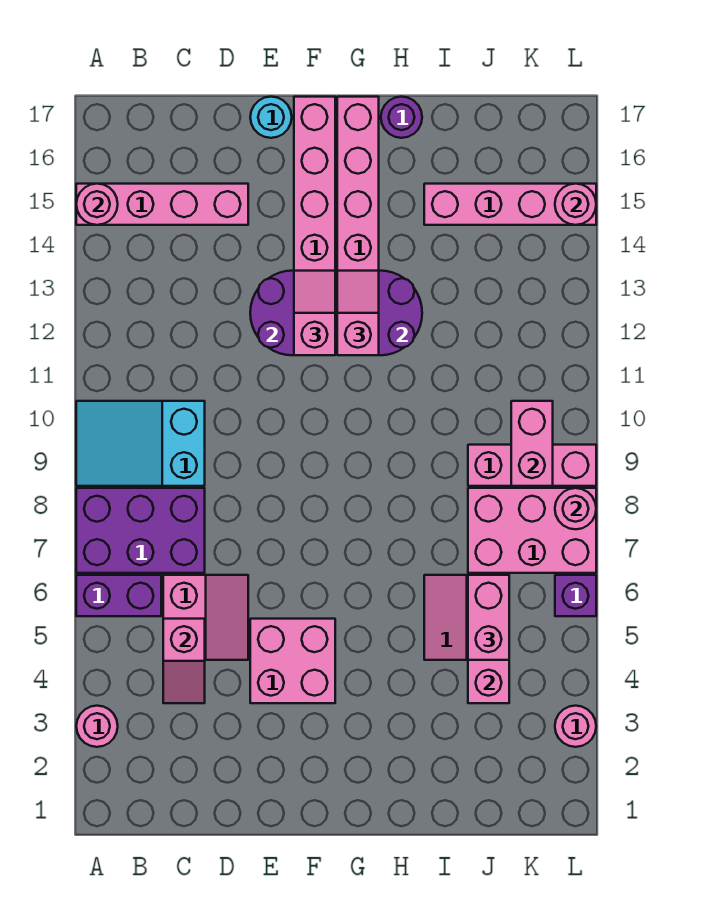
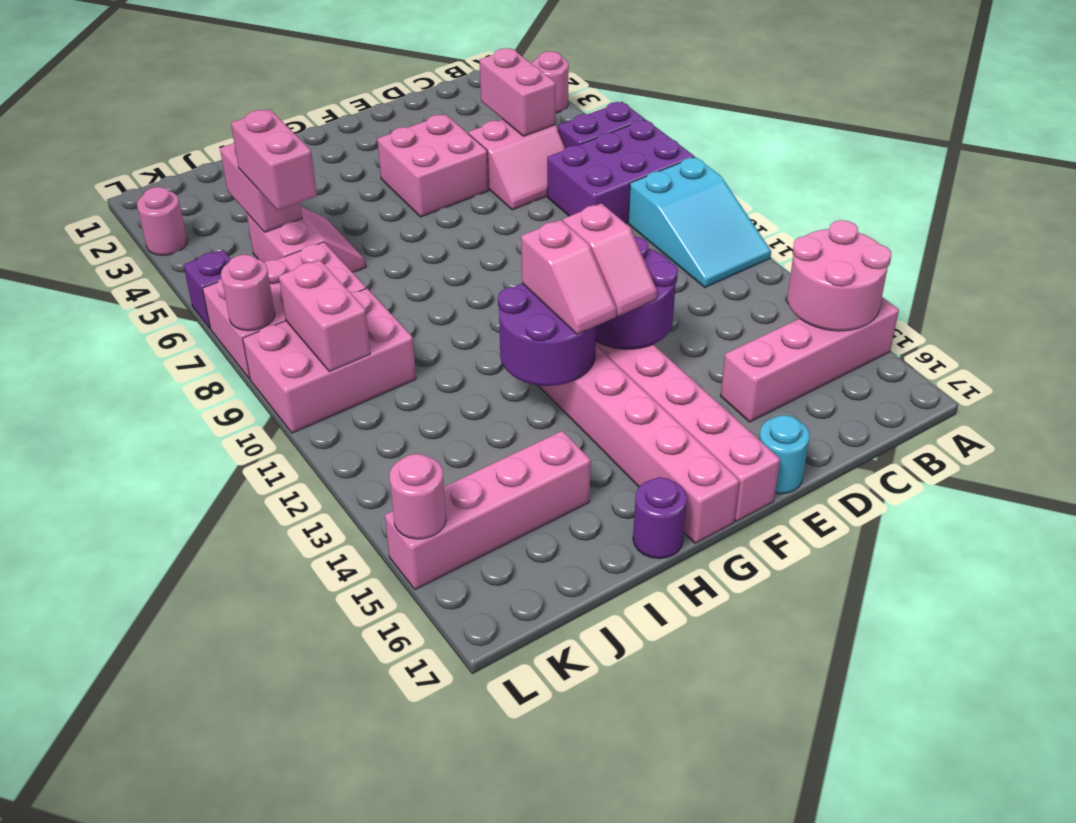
cyan 2x3 slope [76,401,205,486] -> cyan 2x3 slope turned to [628,157,771,287]
pink 1x1 round brick [76,184,118,225] -> pink 2x2 round brick [787,220,891,331]
pink 1x2 slope [163,619,205,703] -> pink 1x2 brick [480,48,556,136]
pink 2x2 slope [163,575,248,660] -> pink 2x2 slope turned to [468,119,566,210]
pink 1x3 brick [468,445,596,486] -> pink 2x3 brick [243,288,416,433]

